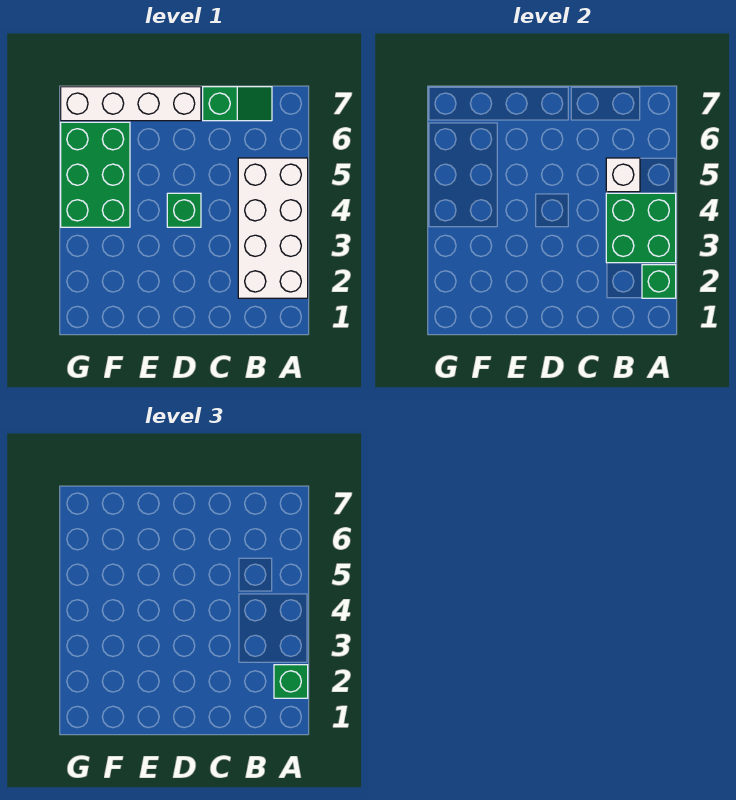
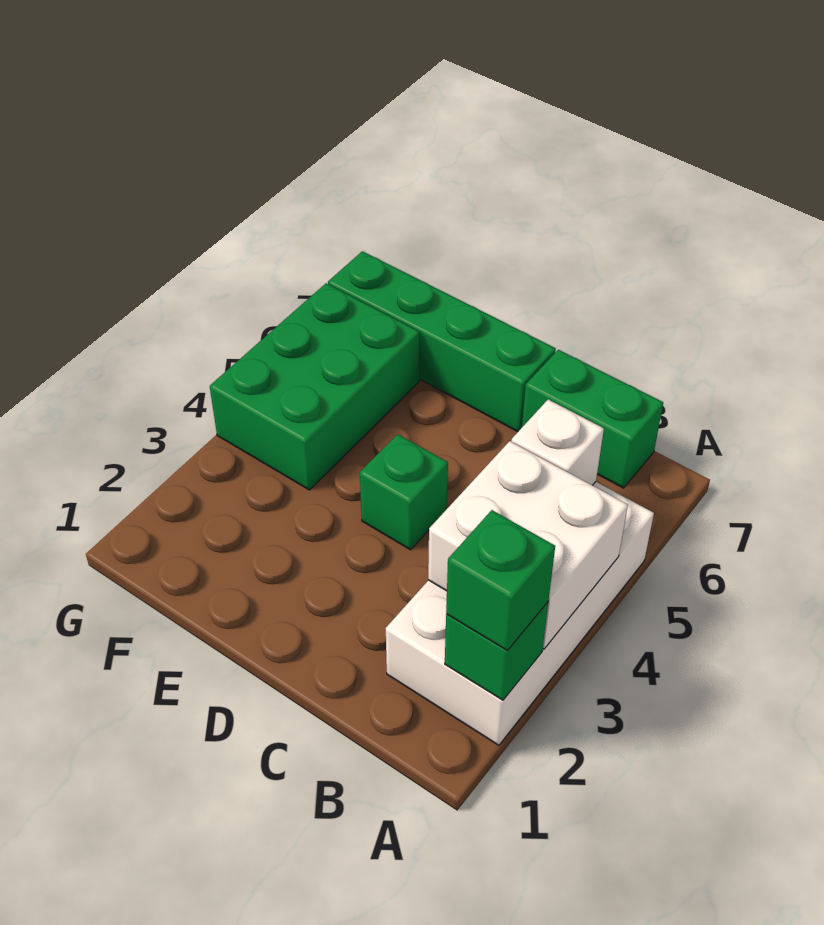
green 2x2 brick [606,193,676,263] -> white 2x2 brick [428,441,628,649]
green 1x2 slope [203,87,272,121] -> green 1x2 brick [522,350,663,488]
white 1x4 brick [61,87,201,121] -> green 1x4 brick [328,251,556,432]

